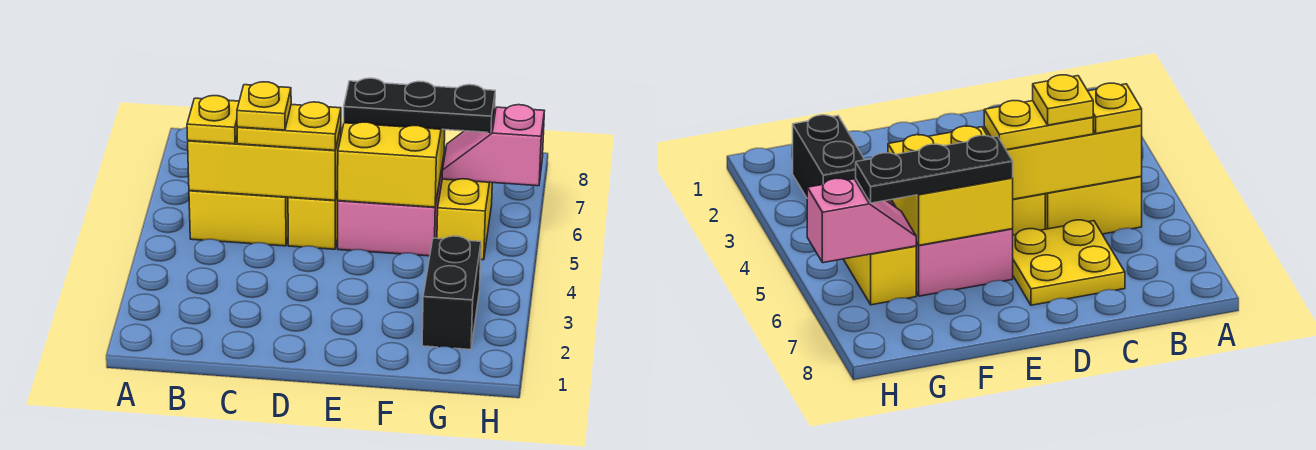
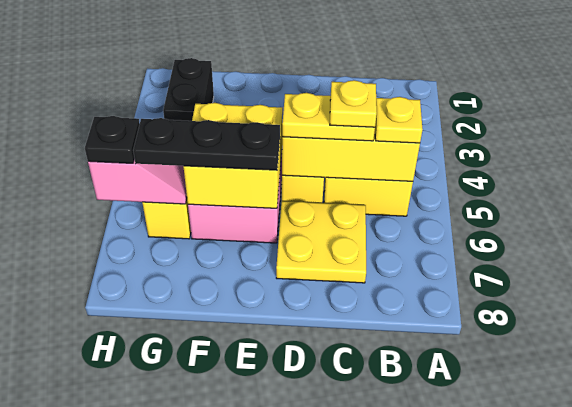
none -> black 1x1 plate [85,116,140,163]

